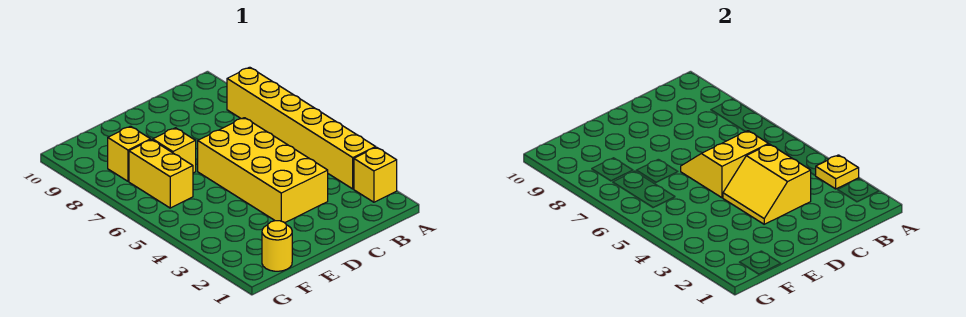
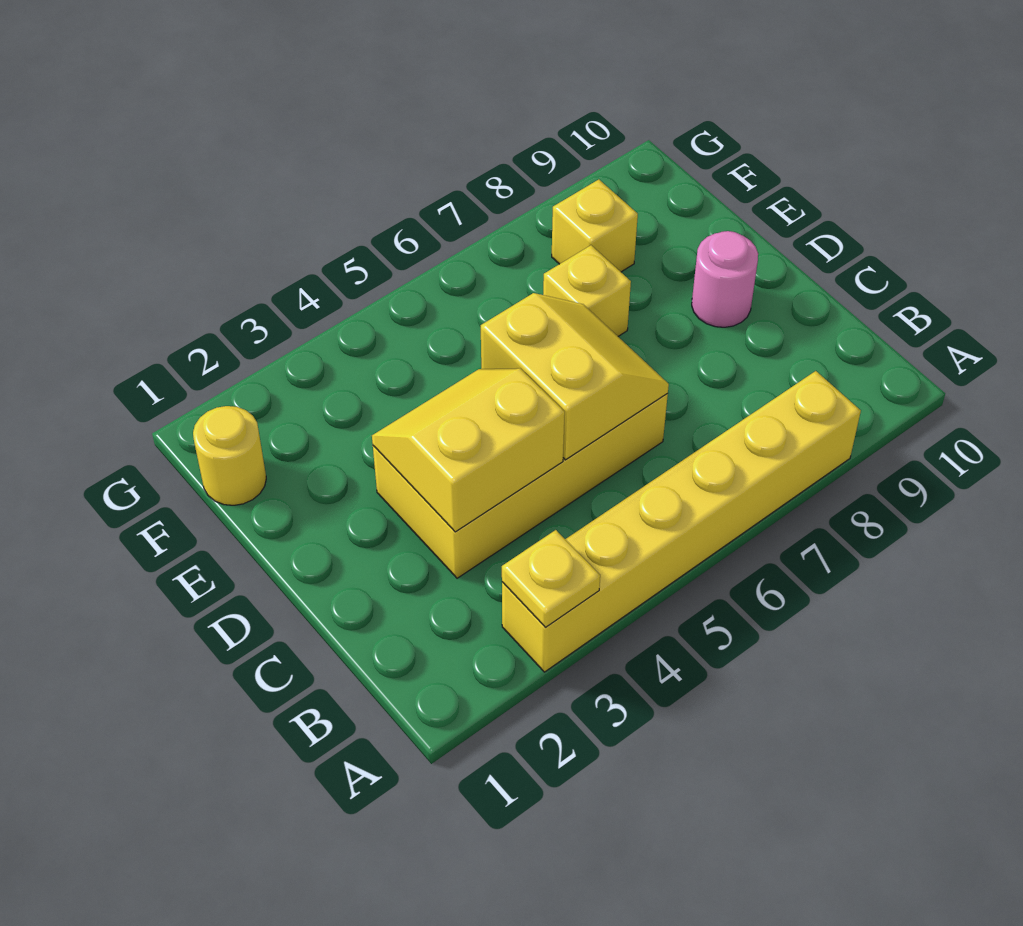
yellow 1x1 brick [354,147,397,202] -> none
none -> pink 1x1 round brick [692,231,758,327]
yellow 1x2 brick [129,140,193,208] -> none

